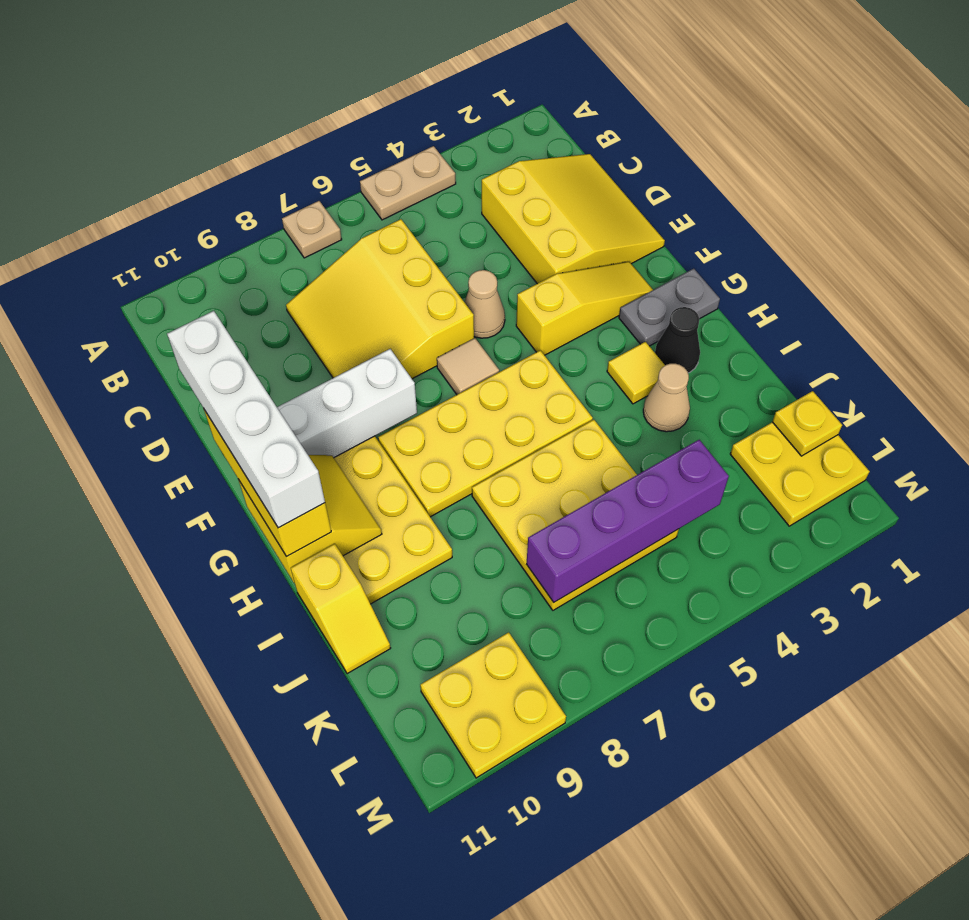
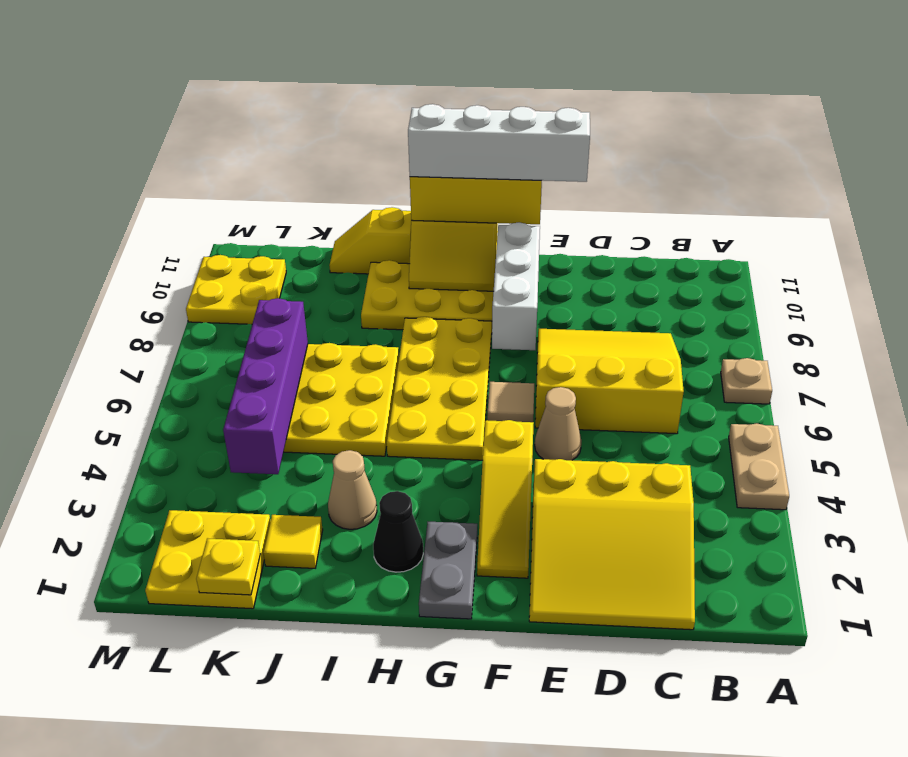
yellow 1x1 tile [607,342,665,404] -> yellow 1x1 tile moved to [263,515,323,568]

